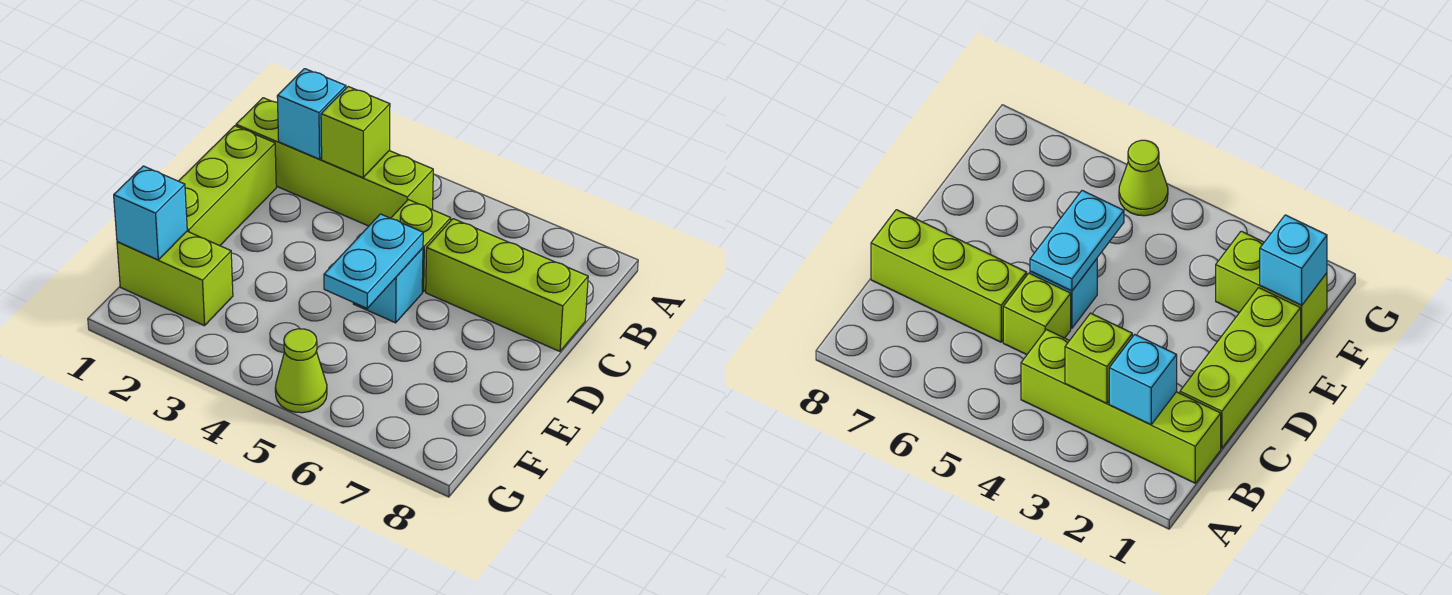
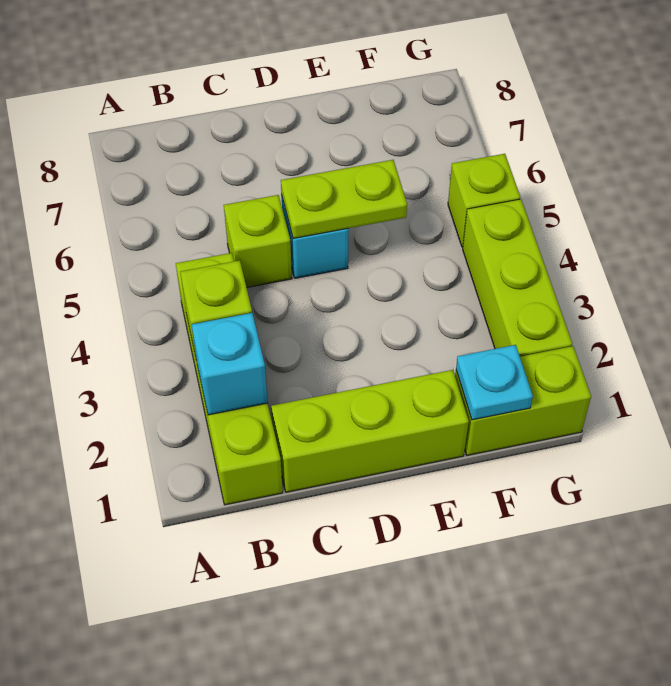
lime 1x3 brick [426,219,588,351] -> lime 1x3 brick moved to [463,199,572,356]
cyan 1x2 plate [324,214,423,308] -> lime 1x2 plate [281,160,407,239]
lime 1x2 brick [117,231,233,326] -> lime 1x2 brick turned to [455,346,591,455]
cyan 1x1 brick [114,166,187,260] -> cyan 1x1 plate [456,345,533,420]
lime 1x1 cone [275,329,327,413] -> lime 1x1 brick [448,154,520,247]

